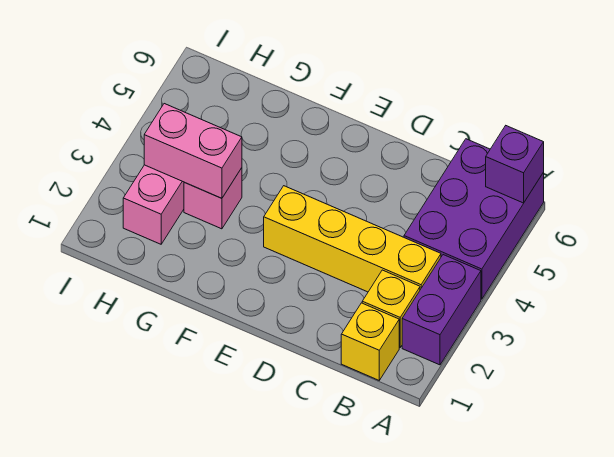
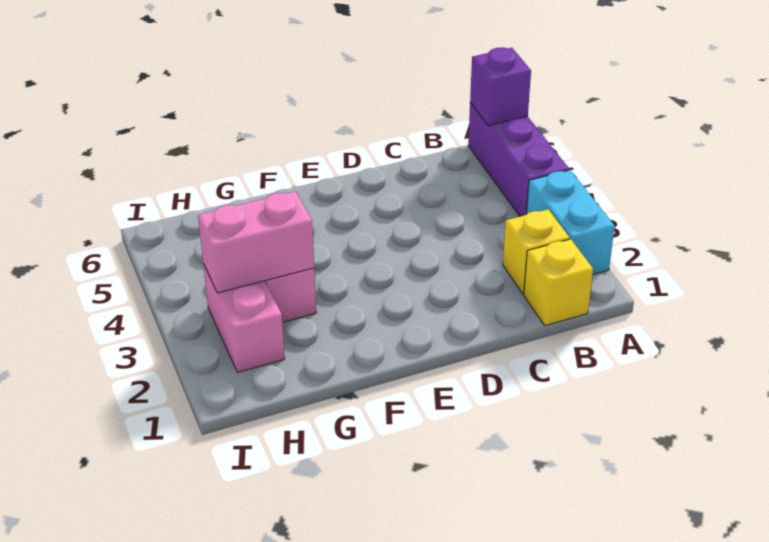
purple 1x2 brick [402,255,481,365] -> cyan 1x2 brick [527,170,615,274]
purple 2x3 brick [404,139,544,299] -> purple 1x3 brick [468,103,569,217]
yellow 1x4 brick [264,186,441,292] -> none

